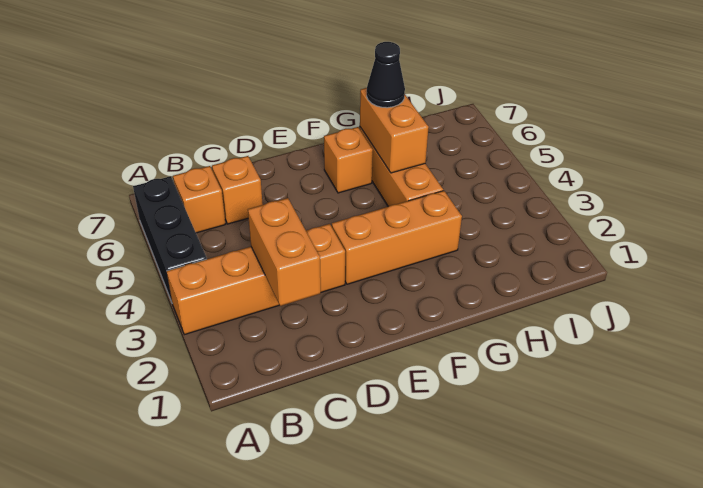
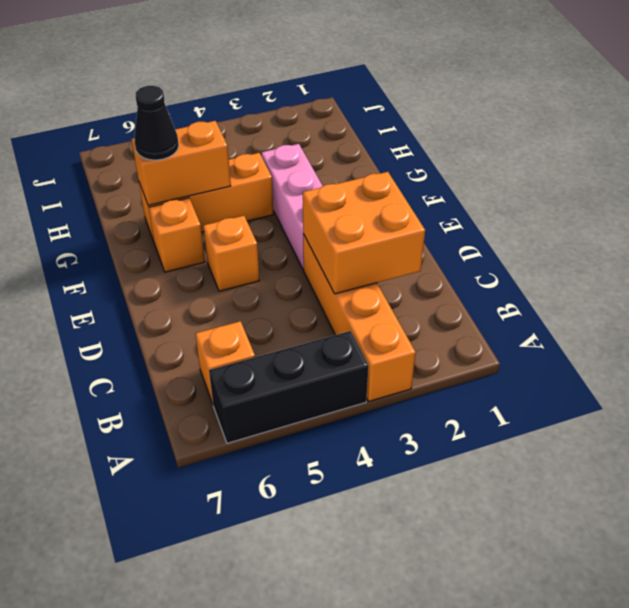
orange 1x2 brick [248,198,321,306] -> orange 2x2 brick [303,172,425,294]
orange 1x1 brick [212,156,263,224] -> orange 1x1 brick moved to [203,216,259,291]
orange 1x3 brick [332,191,462,284] -> pink 1x3 brick [262,144,322,270]

